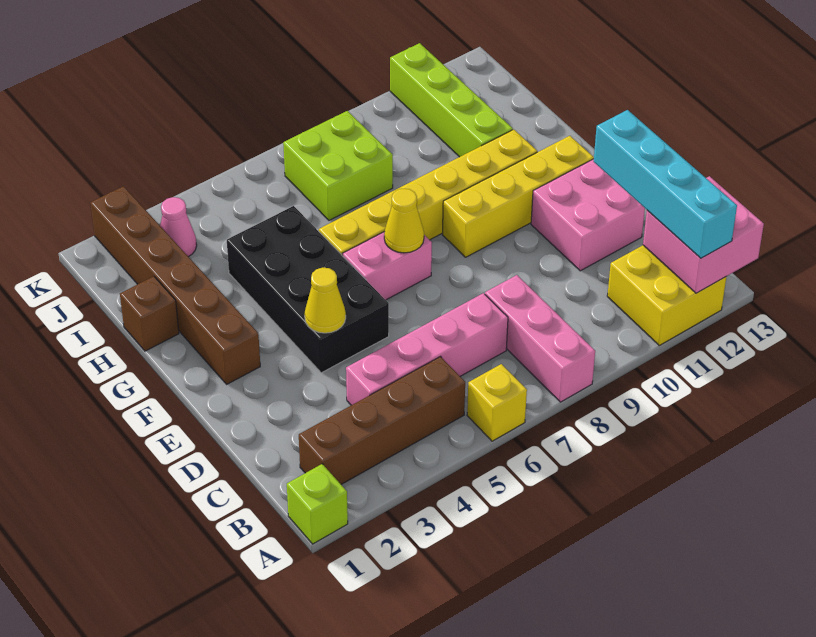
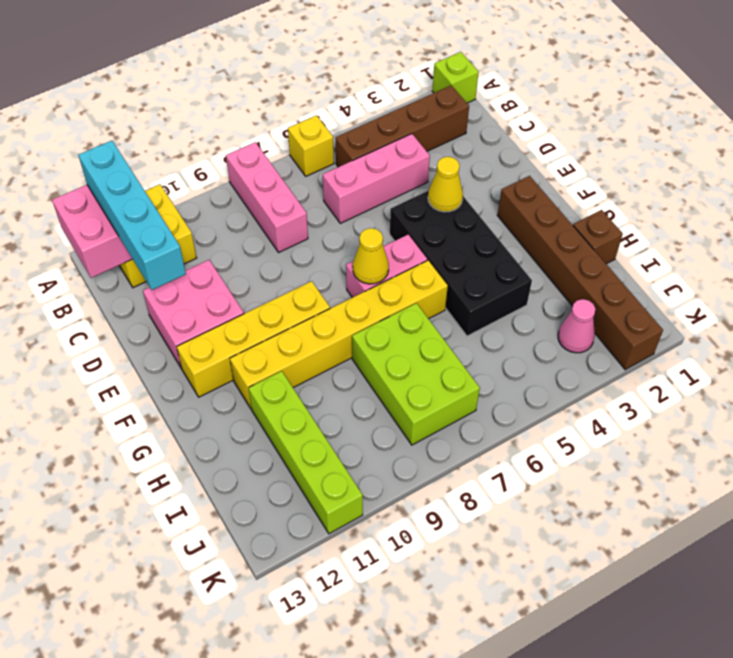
pink 1x4 brick [346,293,508,405] -> pink 1x3 brick [323,134,430,223]
lime 2x2 brick [283,111,393,220] -> lime 2x3 brick [352,303,480,445]

